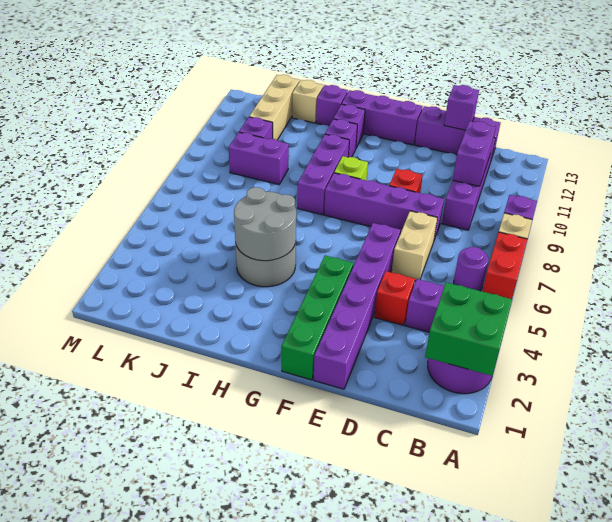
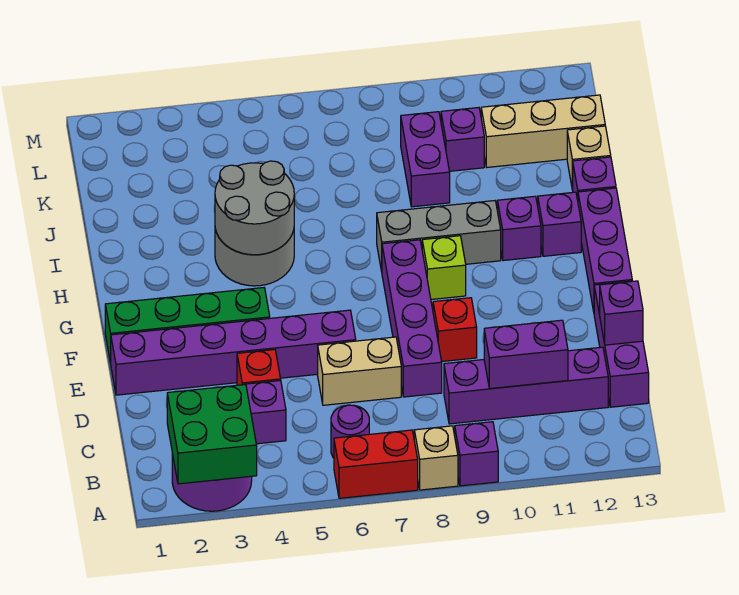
purple 1x3 brick [297,134,349,215] -> grey 1x3 brick [377,201,501,271]

